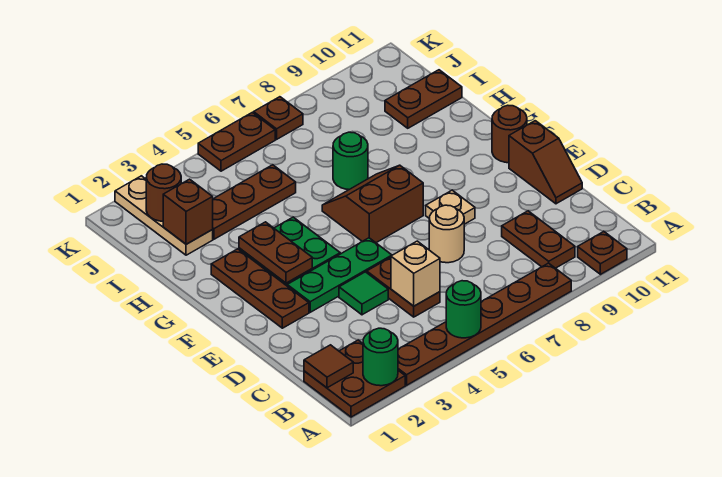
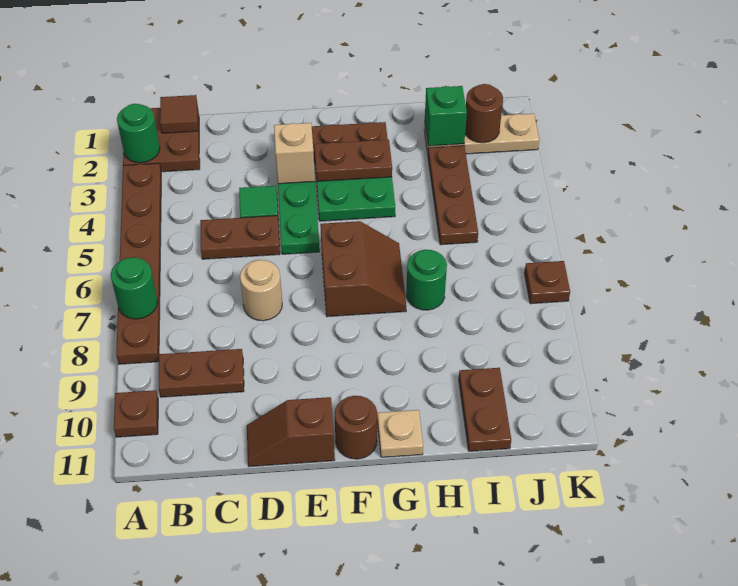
green 1x1 round brick [446,281,481,338] -> green 1x1 round brick moved to [111,257,158,319]
tan 1x1 brick [391,241,440,306] -> tan 1x1 brick moved to [274,123,315,184]
tan 1x1 plate [426,190,475,224] -> tan 1x1 plate moved to [377,410,423,457]
brown 1x1 brick [163,179,213,244] -> green 1x1 brick [425,86,467,146]
brown 1x2 plate [198,113,275,171] -> none

